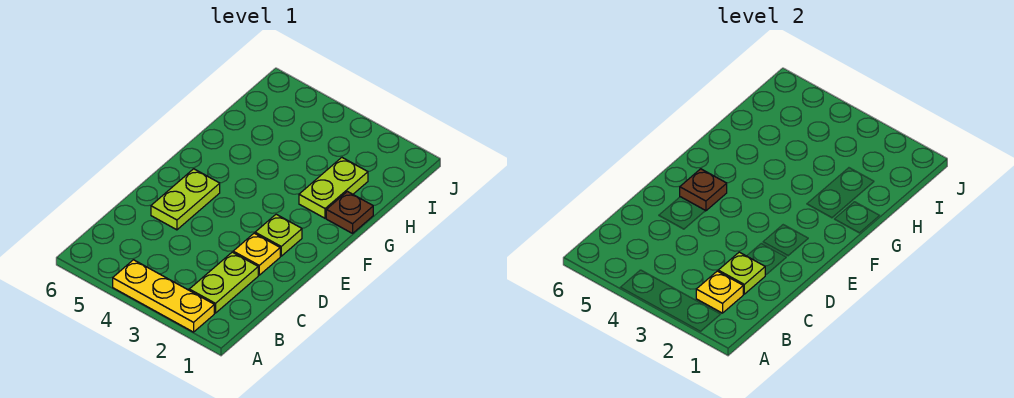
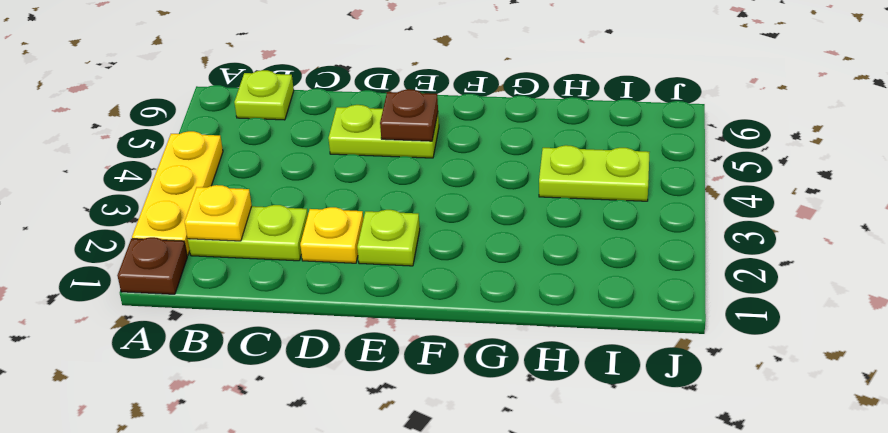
lime 1x1 plate [718,252,765,294] -> lime 1x1 plate moved to [234,70,294,120]
brown 1x1 plate [326,192,373,233] -> brown 1x1 plate moved to [117,237,187,294]
lime 1x2 plate [299,158,368,218] -> lime 1x2 plate moved to [539,145,649,201]

